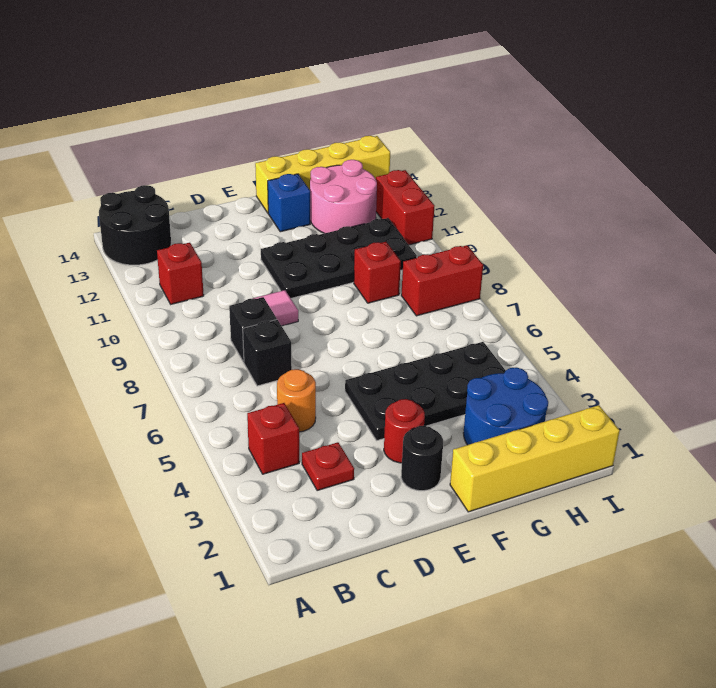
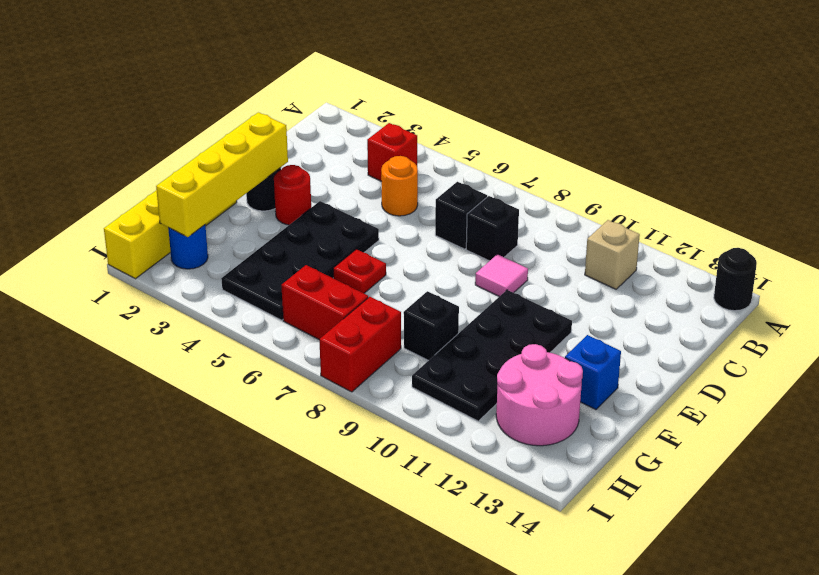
black 2x2 round brick [99,185,171,265] -> black 1x1 round brick [714,248,757,311]
red 1x1 brick [157,243,204,304] -> tan 1x1 brick [585,220,640,289]
red 1x1 plate [302,442,354,491] -> red 1x1 plate moved to [333,249,386,293]
yellow 1x4 brick [255,136,390,213] -> yellow 1x4 brick moved to [156,112,288,237]
blue 2x2 round brick [464,367,548,445] -> blue 1x1 round brick [168,225,208,269]
red 1x1 brick [354,242,401,303] -> black 1x1 brick [404,291,459,361]
red 1x2 brick [376,170,434,245] -> red 1x2 brick moved to [281,265,368,339]

